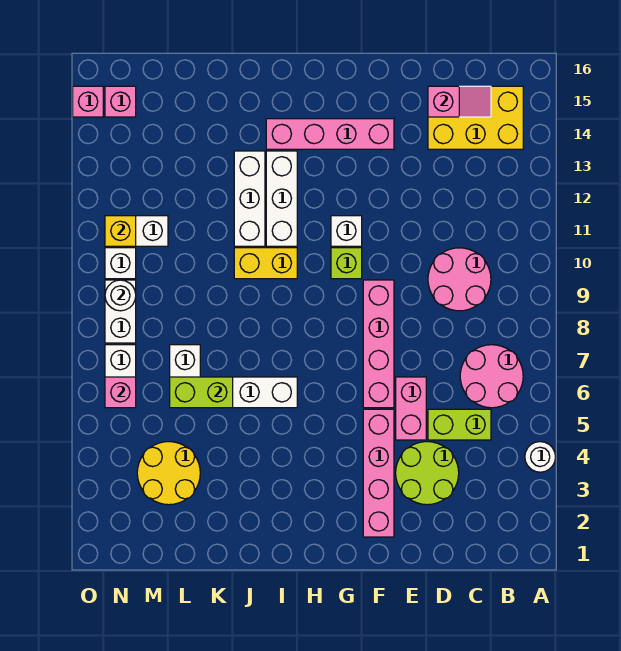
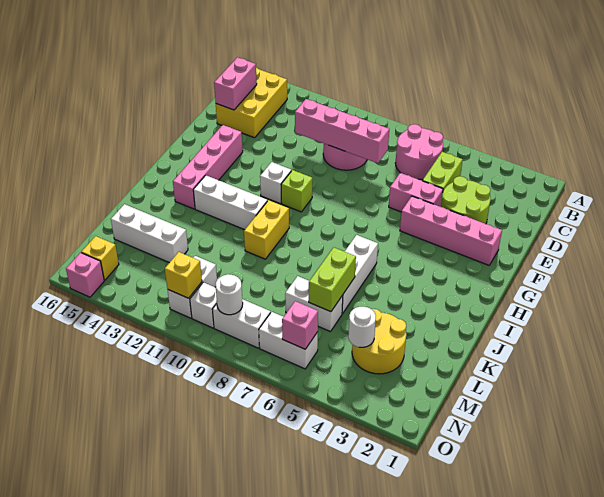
white 1x1 round brick [525,442,555,472] -> white 1x1 round brick moved to [348,307,376,347]
pink 1x2 slope [428,86,491,117] -> pink 1x2 brick [214,57,257,110]
pink 1x4 brick [363,280,394,408] -> pink 1x4 brick moved to [295,99,389,163]
white 1x3 brick [234,151,265,246] -> white 1x3 brick moved to [111,204,188,263]
pink 1x1 brick [105,86,136,117] -> yellow 1x1 brick [81,236,119,280]

